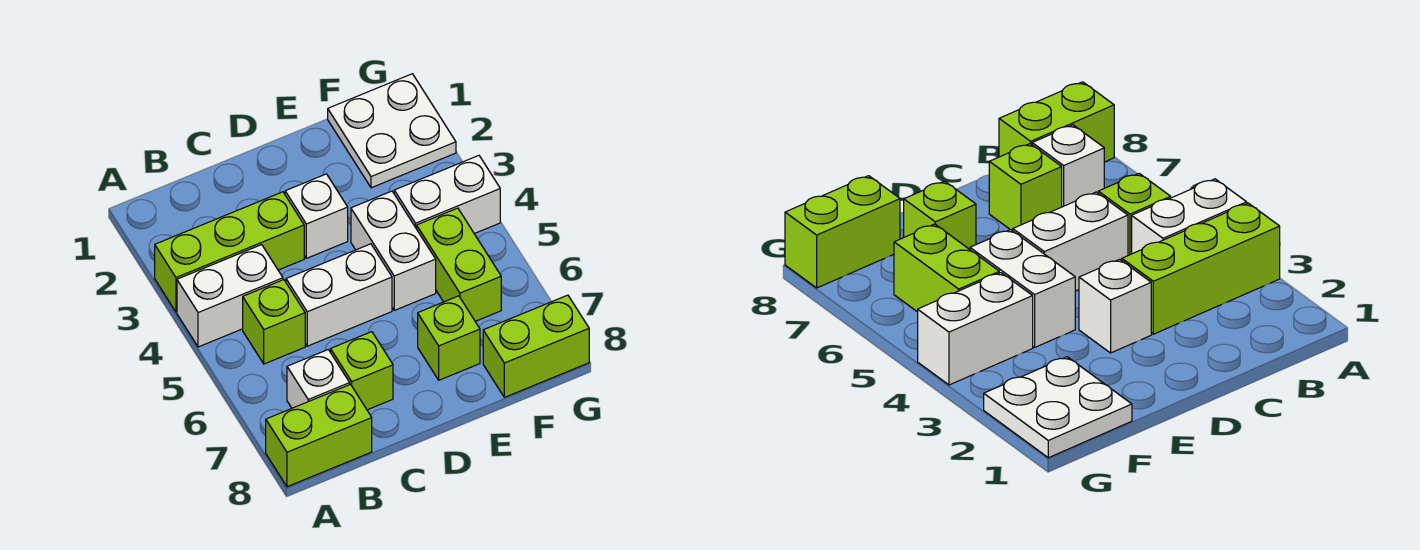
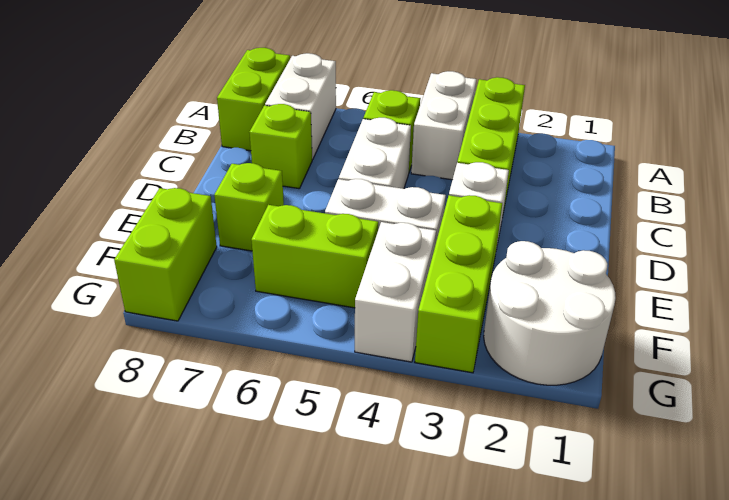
white 1x1 brick [287,350,350,408] -> white 1x2 brick [265,53,336,160]
none -> lime 1x3 brick [415,195,502,373]
white 2x2 plate [328,74,456,188] -> white 2x2 round brick [484,241,616,385]

